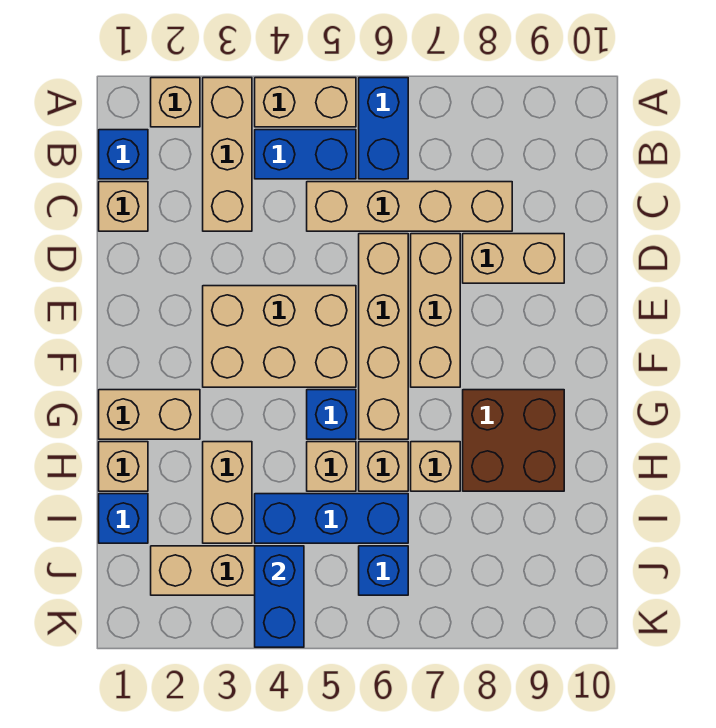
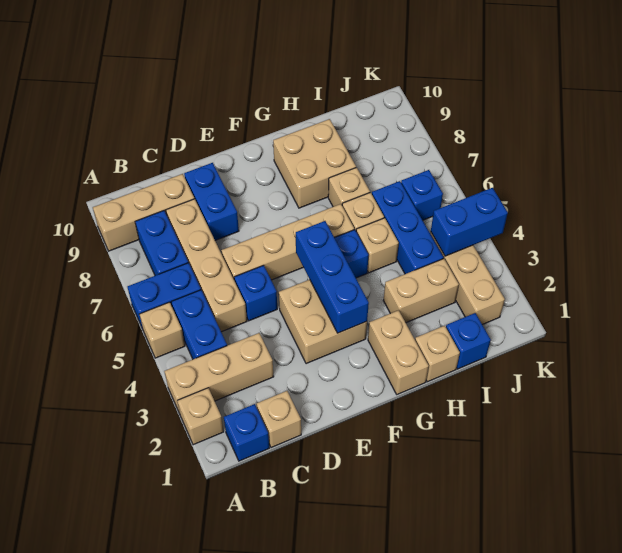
tan 1x2 brick [255,78,356,127] -> tan 1x1 brick [139,302,185,358]
none -> blue 1x2 brick [135,211,188,276]
none -> blue 1x1 brick [234,265,277,321]
tan 1x3 brick [411,234,460,387] -> tan 1x3 brick moved to [93,174,194,251]
tan 1x2 brick [463,234,564,283] -> blue 1x2 brick [184,163,239,240]
tan 2x3 brick [203,286,356,387] -> tan 2x2 brick [279,280,367,364]
none -> blue 1x3 brick [296,221,369,333]
brown 2x2 brick [463,390,564,491] -> tan 2x2 brick [273,119,356,208]

